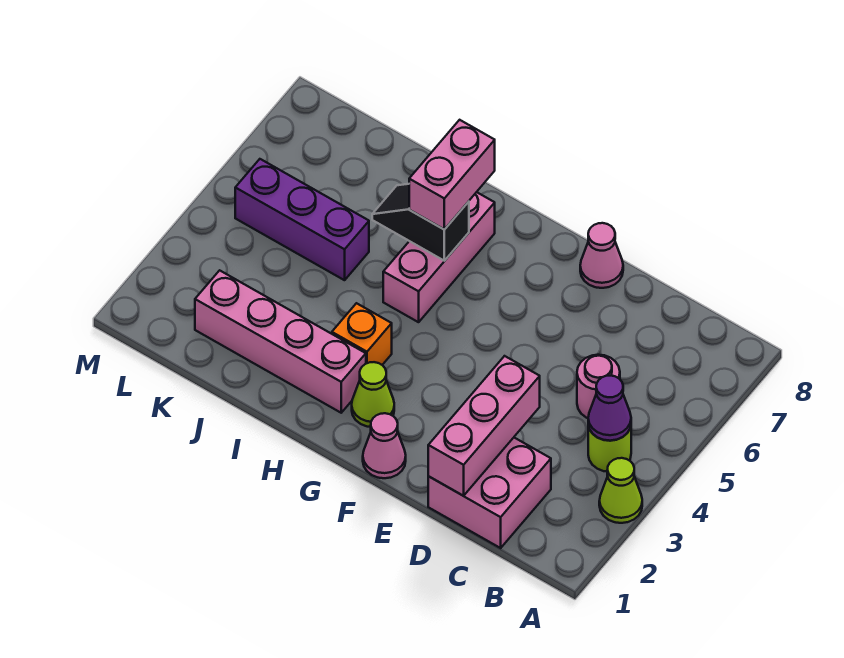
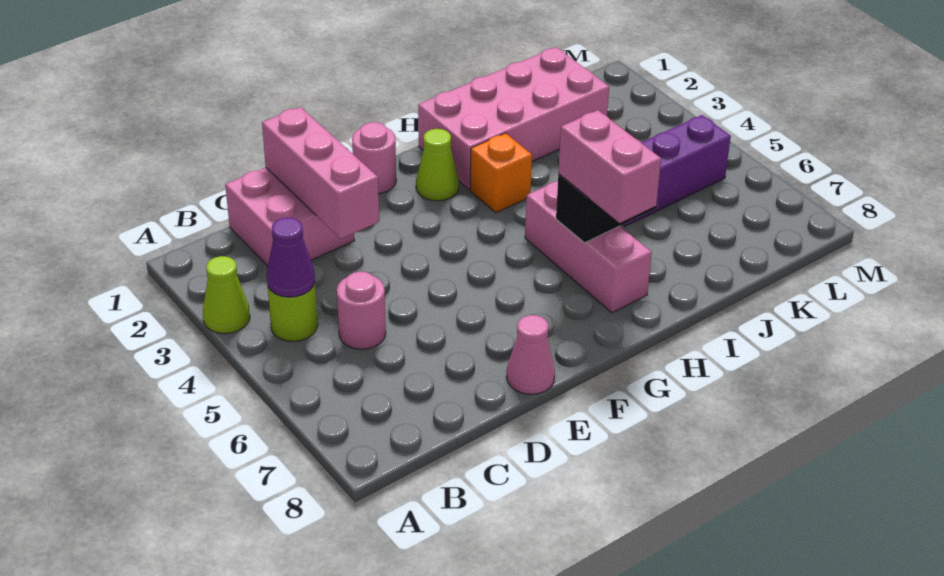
pink 1x1 cone [363,413,406,478] -> pink 1x1 round brick [352,122,396,194]
pink 1x4 brick [195,270,366,413] -> pink 2x4 brick [418,47,609,189]

